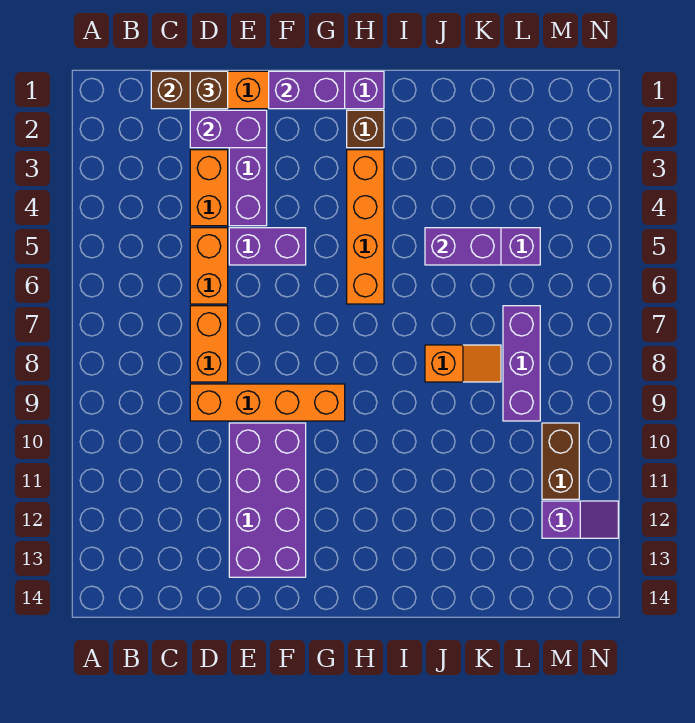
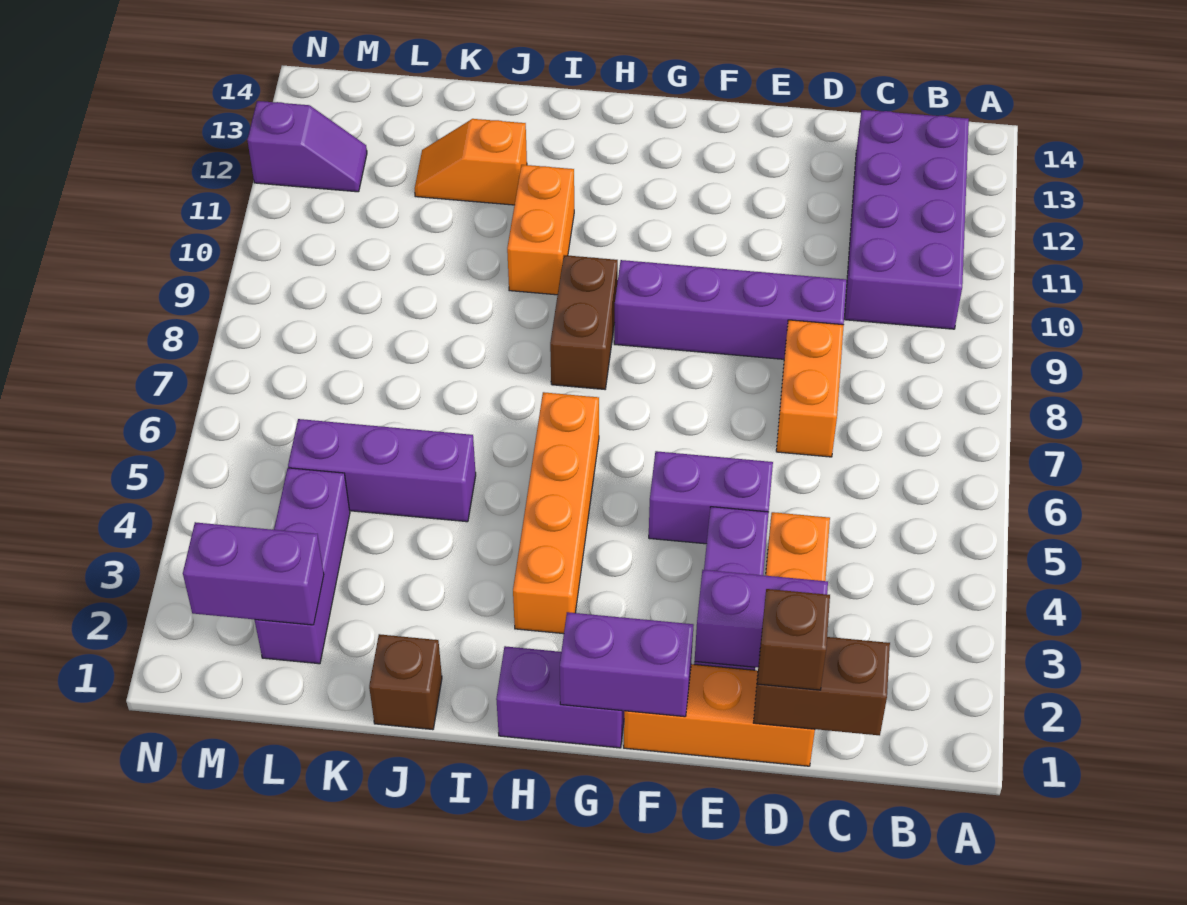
orange 1x2 brick [190,228,228,304] -> orange 1x2 brick moved to [507,165,574,295]
orange 1x4 brick [190,384,345,421] -> purple 1x4 brick [614,260,847,359]
purple 2x4 brick [229,423,306,577] -> purple 2x4 brick moved to [844,110,969,329]
brown 1x1 brick [347,110,384,148] -> brown 1x1 brick moved to [369,634,442,730]
purple 1x2 brick [425,228,501,265] -> purple 1x2 brick moved to [183,522,324,625]
orange 1x2 slope [425,345,501,382] -> orange 1x2 slope moved to [415,119,527,205]
purple 1x3 brick [503,306,540,421] -> purple 1x3 brick moved to [255,468,350,664]
brown 1x2 brick [542,423,579,499] -> brown 1x2 brick moved to [550,255,618,389]
purple 1x2 slope [542,501,618,538] -> purple 1x2 slope turned to [247,101,367,192]

